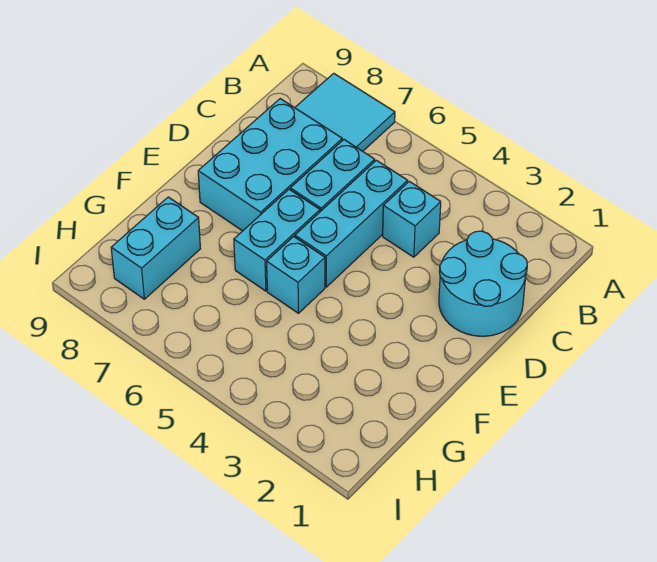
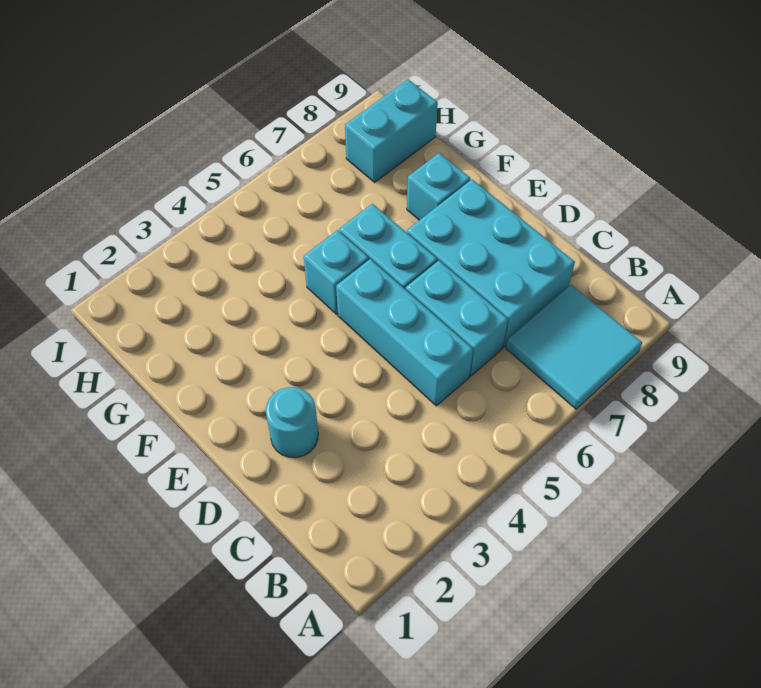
cyan 2x2 round brick [439,231,527,336] -> cyan 1x1 round brick [266,387,318,458]
cyan 1x1 brick [383,181,441,257] -> cyan 1x1 brick moved to [407,153,470,220]
cyan 1x2 brick [111,197,200,299] -> cyan 1x2 brick turned to [345,79,438,182]

